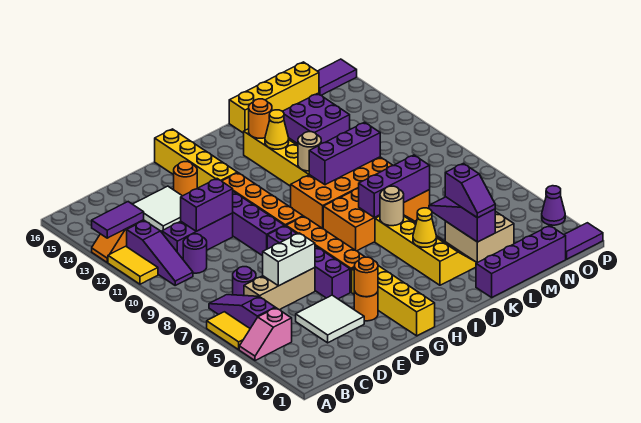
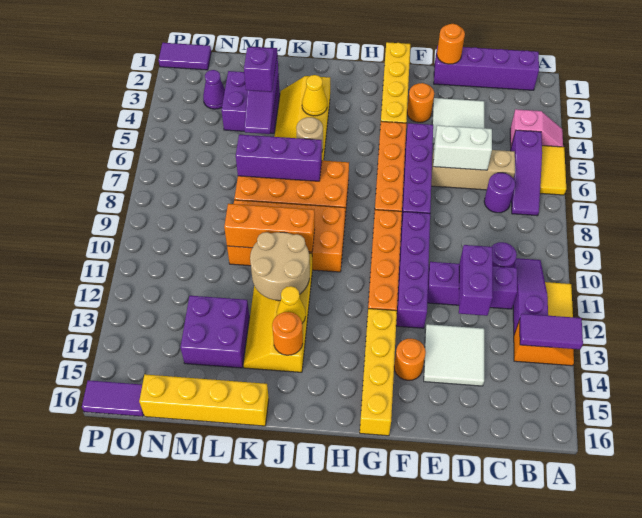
purple 1x2 brick [181,179,233,231] -> purple 1x2 brick turned to [459,245,493,316]
orange 1x1 round brick [354,257,378,297] -> orange 1x1 round brick moved to [437,24,465,64]
purple 1x3 brick [309,122,380,185] -> orange 1x3 brick [224,204,315,252]
tan 1x1 round brick [298,132,321,171] -> tan 2x2 round brick [250,232,310,301]
purple 1x4 brick [476,226,566,298] -> purple 1x4 brick moved to [434,46,539,90]
tan 2x2 brick [445,211,514,262] -> purple 2x2 brick [221,71,280,133]
purple 1x1 cone [542,186,565,225] -> purple 1x1 cone moved to [203,70,225,109]

